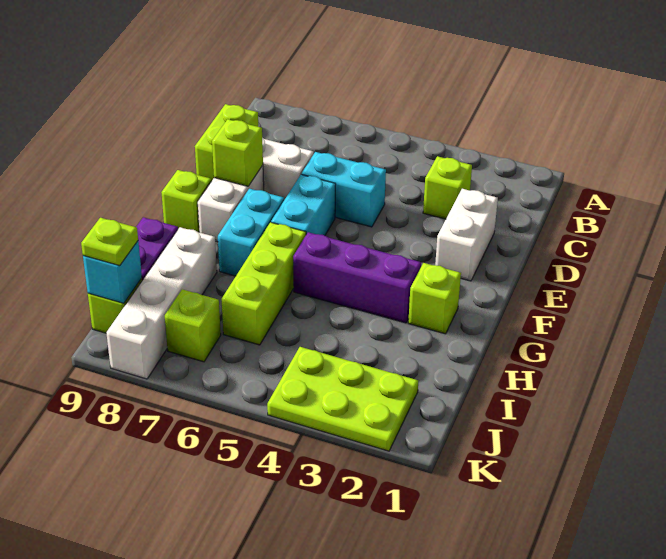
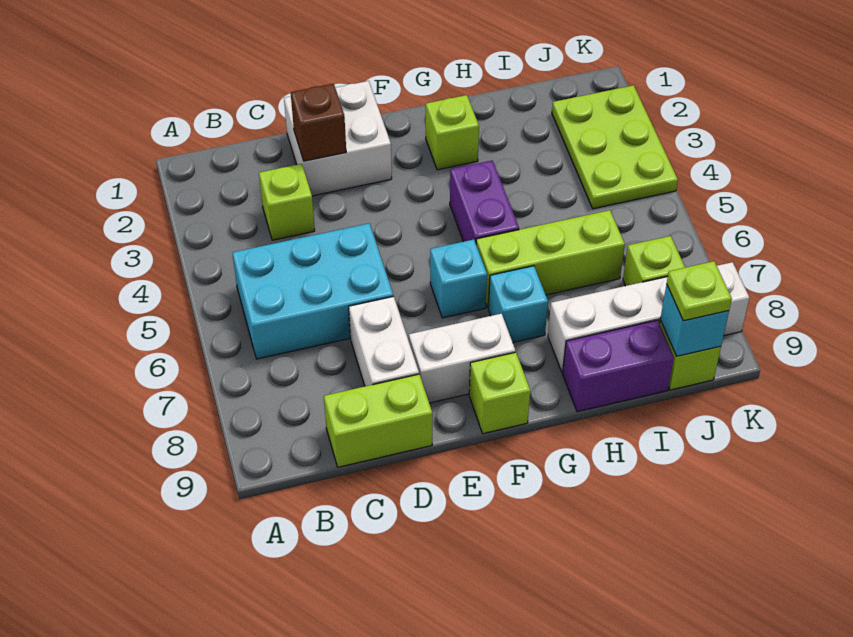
white 1x2 brick [435,189,498,281] -> white 2x2 brick [284,81,392,196]
none -> brown 1x1 brick [291,84,346,161]
cyan 1x2 brick [302,152,386,227] -> cyan 2x3 brick [232,223,393,359]
cyan 1x2 brick [271,175,336,235] -> cyan 1x1 brick [430,240,487,318]
lime 1x1 brick [212,119,263,186] -> none
cyan 1x2 brick [218,189,284,276] -> cyan 1x1 brick [488,266,548,342]
purple 1x3 brick [293,232,421,323] -> purple 1x2 brick [450,160,519,243]

